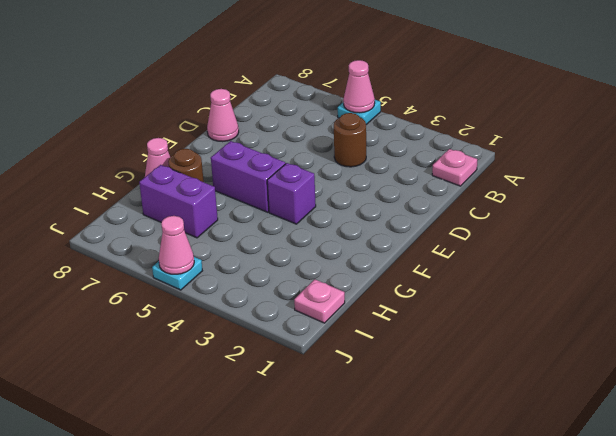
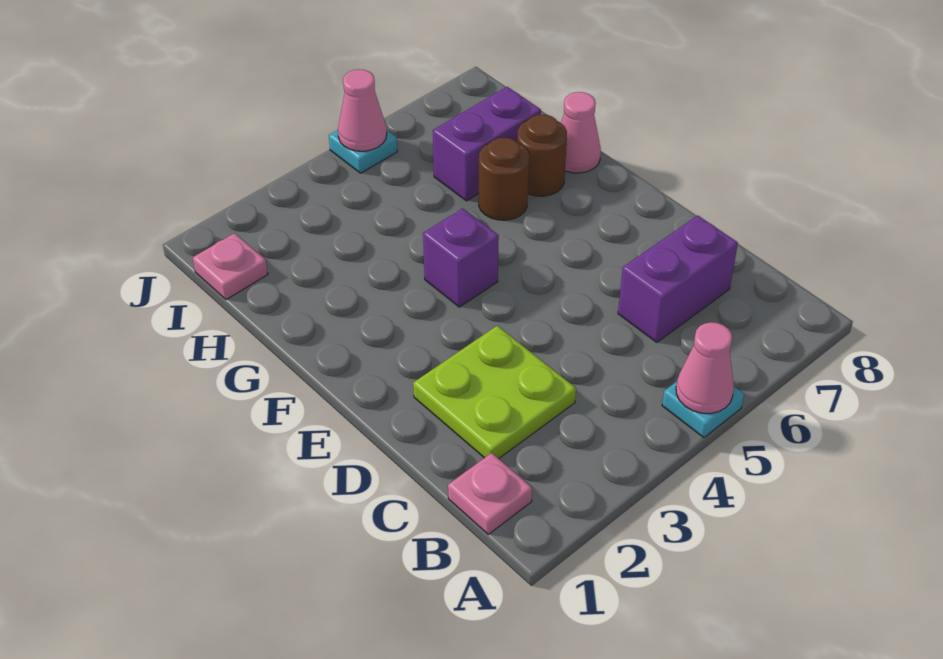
none -> lime 2x2 plate [413,326,576,459]
brown 1x1 round brick [334,113,366,167] -> brown 1x1 round brick moved to [479,138,529,220]
pink 1x1 cone [207,89,239,142] -> none
purple 1x2 brick [211,141,286,212] -> purple 1x2 brick moved to [618,216,738,342]

